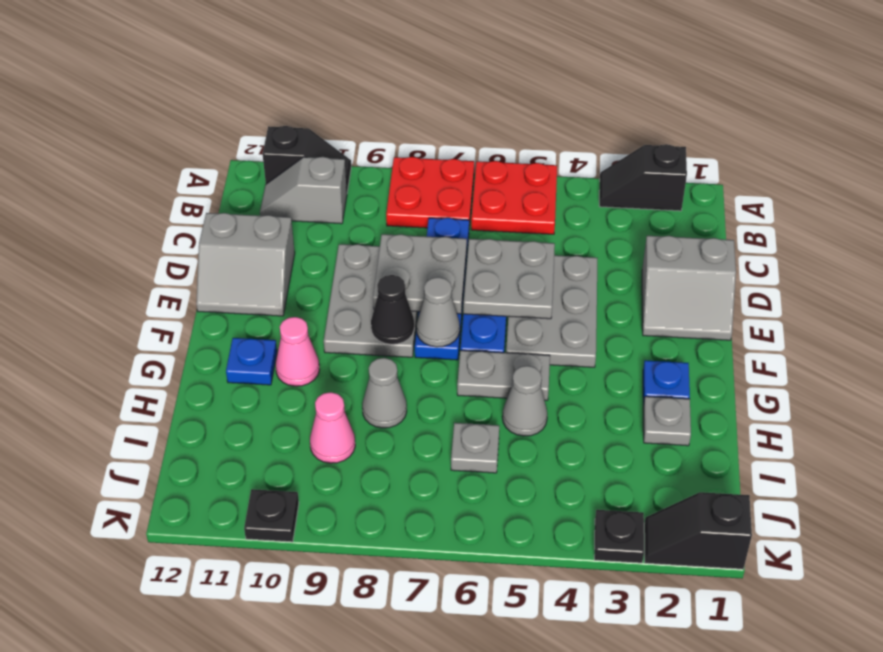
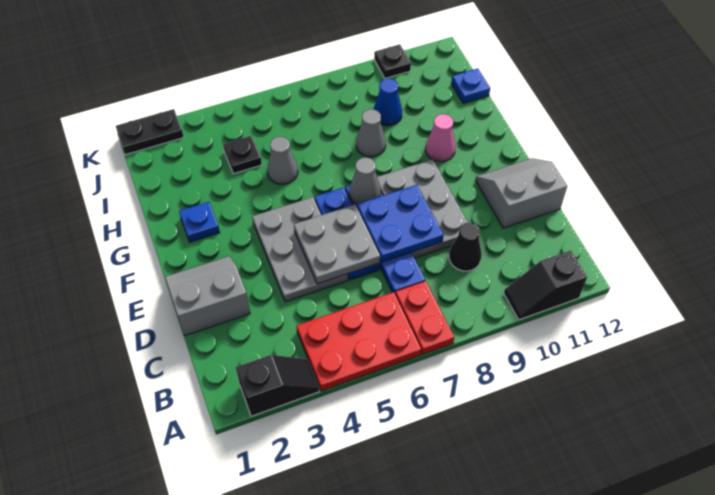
red 2x2 plate [471,161,557,234] -> red 2x3 plate [297,292,421,391]
red 2x2 plate [386,157,474,228] -> red 1x2 plate [395,281,454,355]
grey 1x2 slope [260,157,347,224] -> none
grey 2x2 plate [373,234,467,314] -> blue 2x2 plate [357,185,444,262]
black 1x1 cone [371,275,414,344] -> black 1x1 cone moved to [449,223,482,271]
grey 1x2 plate [457,350,550,400] -> none
blue 1x1 plate [226,338,277,385] -> blue 1x1 plate moved to [451,68,490,104]
grey 1x1 plate [643,396,691,446] -> none
grey 1x1 plate [451,423,499,473] -> none
pink 1x1 cone [310,392,355,463] -> blue 1x1 cone [374,79,402,126]
black 1x2 slope [644,492,752,569] -> black 1x2 plate [116,109,184,155]
black 1x1 plate [594,510,644,563] -> black 1x1 plate moved to [223,136,262,174]

